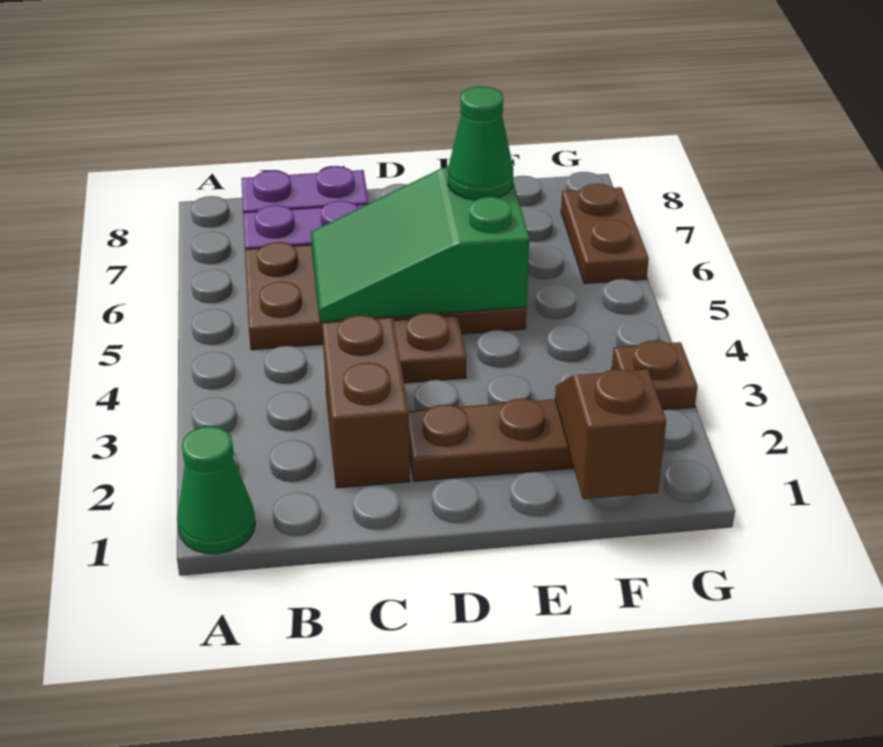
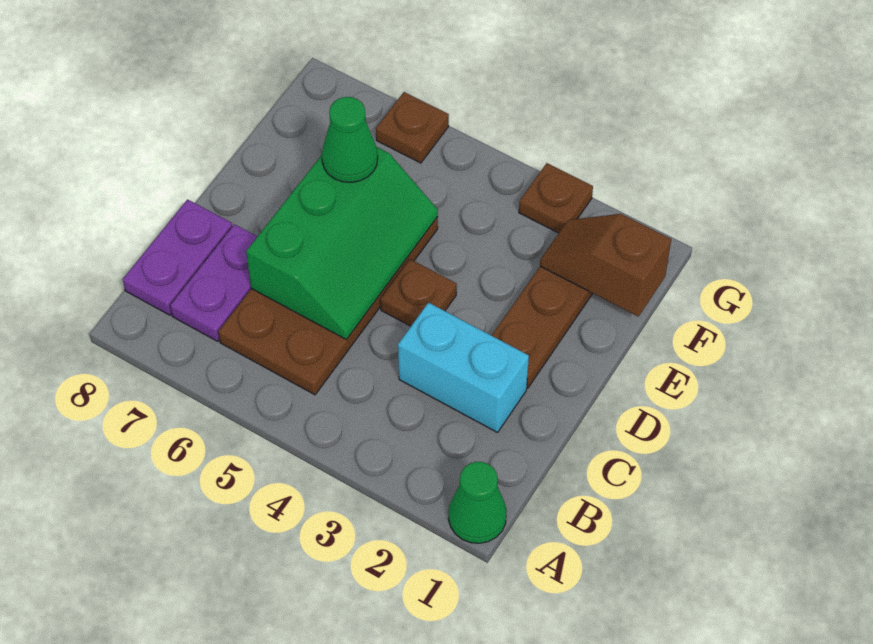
brown 1x2 brick [322,315,410,488] -> cyan 1x2 brick [398,303,529,432]
green 2x3 slope [311,168,529,322] -> green 2x3 slope turned to [246,147,438,340]
brown 1x2 plate [561,184,649,284] -> brown 1x1 plate [376,92,449,163]

